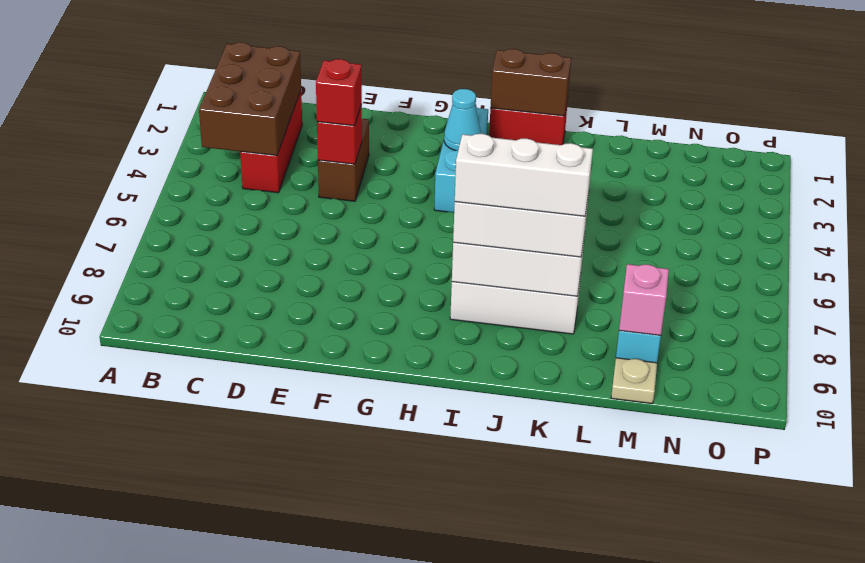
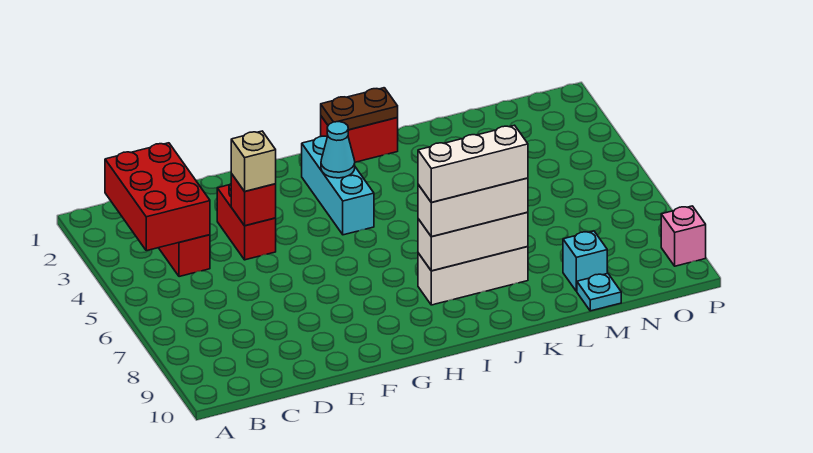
brown 2x3 brick [199,42,301,156] -> red 2x3 brick [105,143,210,251]
brown 1x2 brick [318,119,369,201] -> red 1x2 brick [217,184,276,260]
red 1x1 brick [316,59,362,126] -> tan 1x1 brick [231,131,276,191]
brown 1x2 brick [490,49,571,116] -> brown 1x2 plate [321,88,398,130]
pink 1x1 brick [619,264,669,335] -> pink 1x1 brick moved to [661,206,706,266]
tan 1x1 plate [611,358,657,404] -> cyan 1x1 plate [577,273,621,311]

